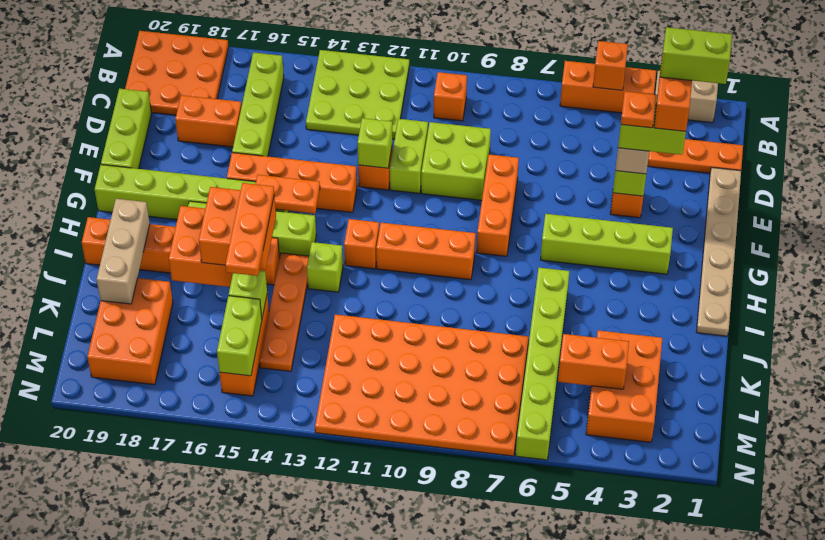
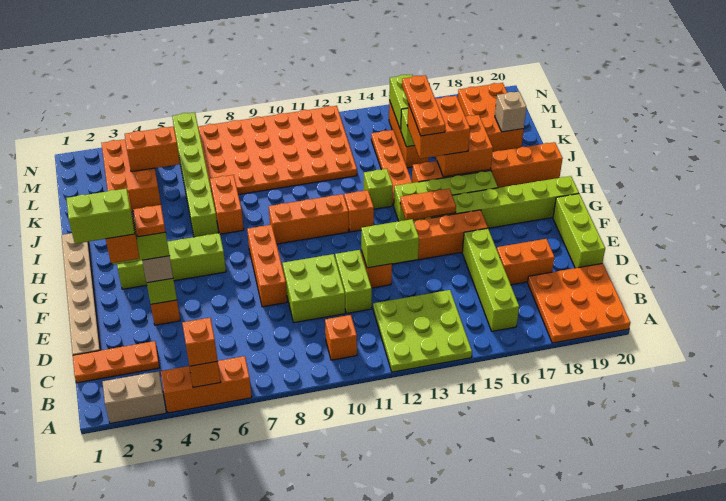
none -> orange 1x1 brick [182,318,218,366]
lime 1x1 brick [357,118,392,168] -> lime 1x2 brick [361,219,419,268]
none -> orange 1x2 brick [210,175,244,234]
tan 1x3 brick [97,199,150,304] -> tan 1x1 brick [495,92,526,132]

